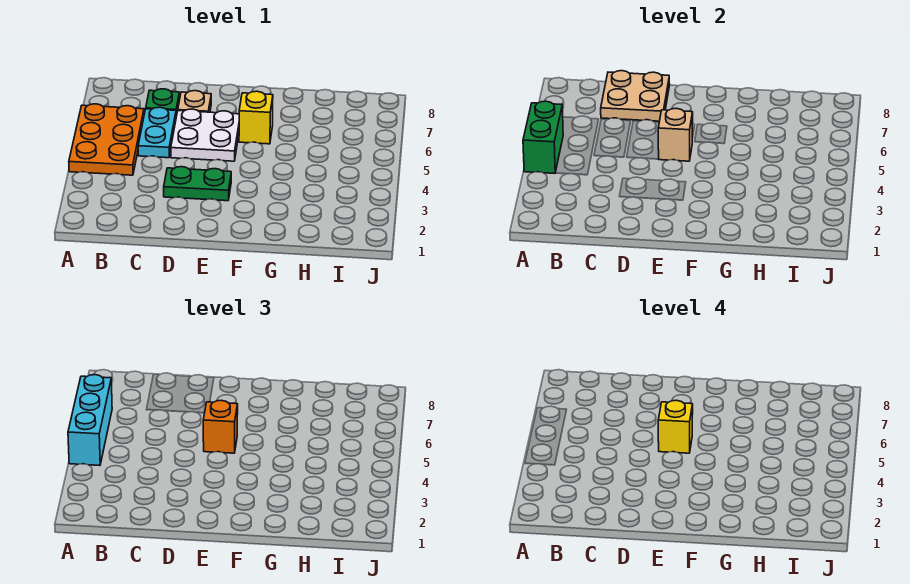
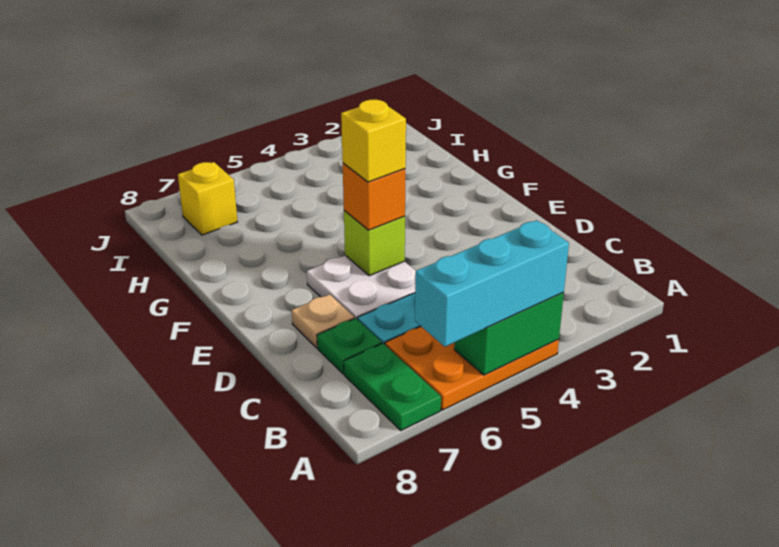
tan 2x2 plate [601,71,670,121] -> none
green 1x2 plate [164,167,231,201] -> green 1x2 plate moved to [344,343,441,430]
tan 1x1 brick [658,108,693,161] -> lime 1x1 brick [344,211,405,276]
yellow 1x1 brick [239,91,273,144] -> yellow 1x1 brick moved to [178,162,237,235]

